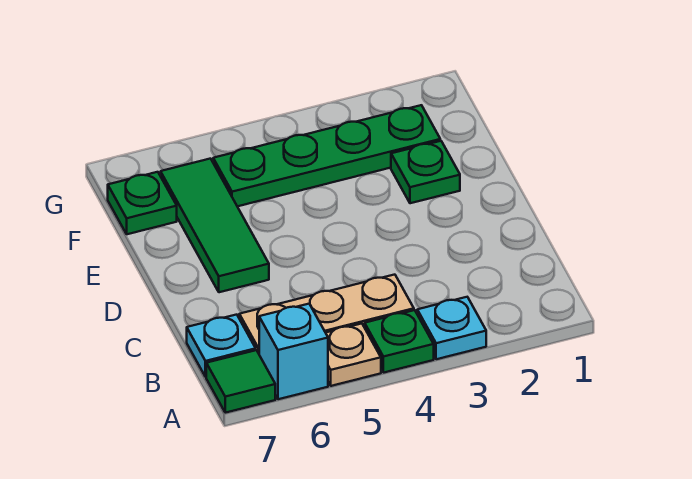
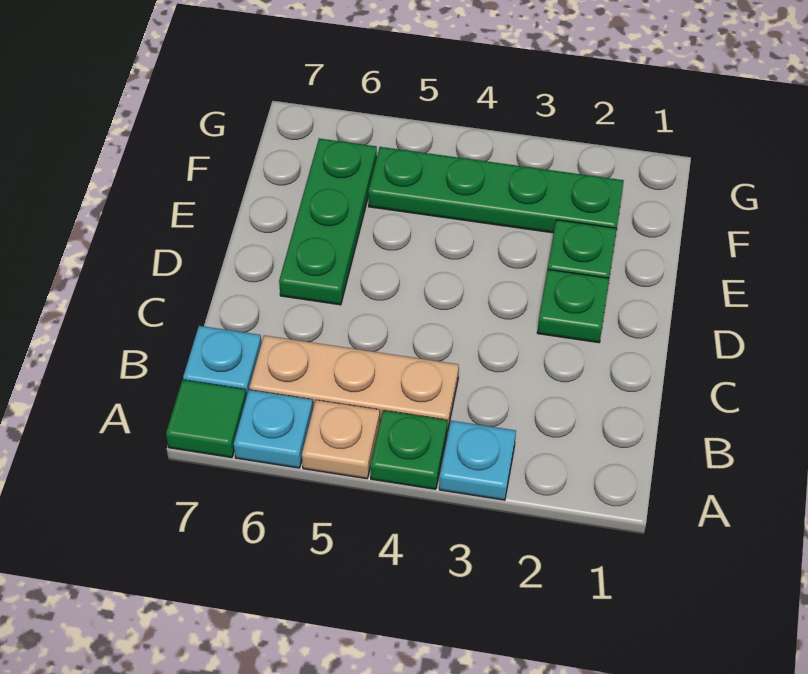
cyan 1x1 brick [259,304,328,399] -> cyan 1x1 plate [234,390,313,468]
green 1x3 tile [161,159,269,292] -> green 1x3 plate [279,138,377,305]
green 1x1 plate [108,172,177,234] -> green 1x1 plate moved to [537,269,609,343]

